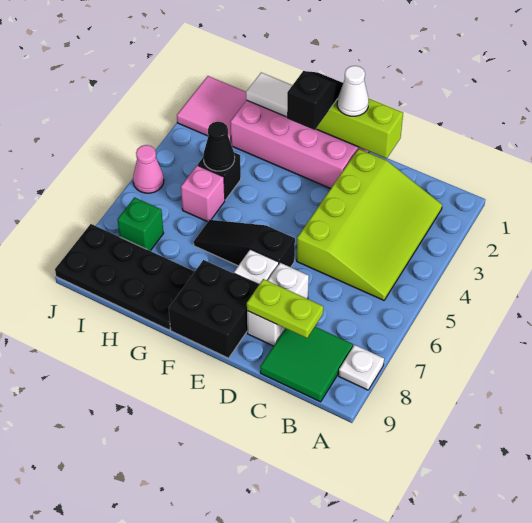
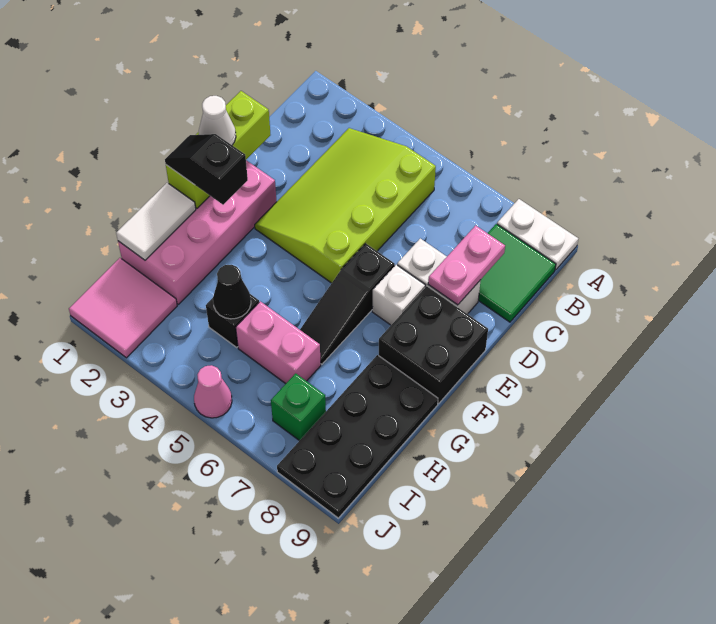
white 1x1 plate [339,345,384,390] -> white 1x2 plate [497,199,578,270]
lime 3x4 slope [297,149,442,300] -> lime 3x4 slope turned to [255,128,436,283]
lime 1x2 plate [247,279,323,338] -> pink 1x2 plate [428,225,505,305]
pink 1x1 brick [181,165,225,222] -> pink 1x2 brick [236,301,321,384]

